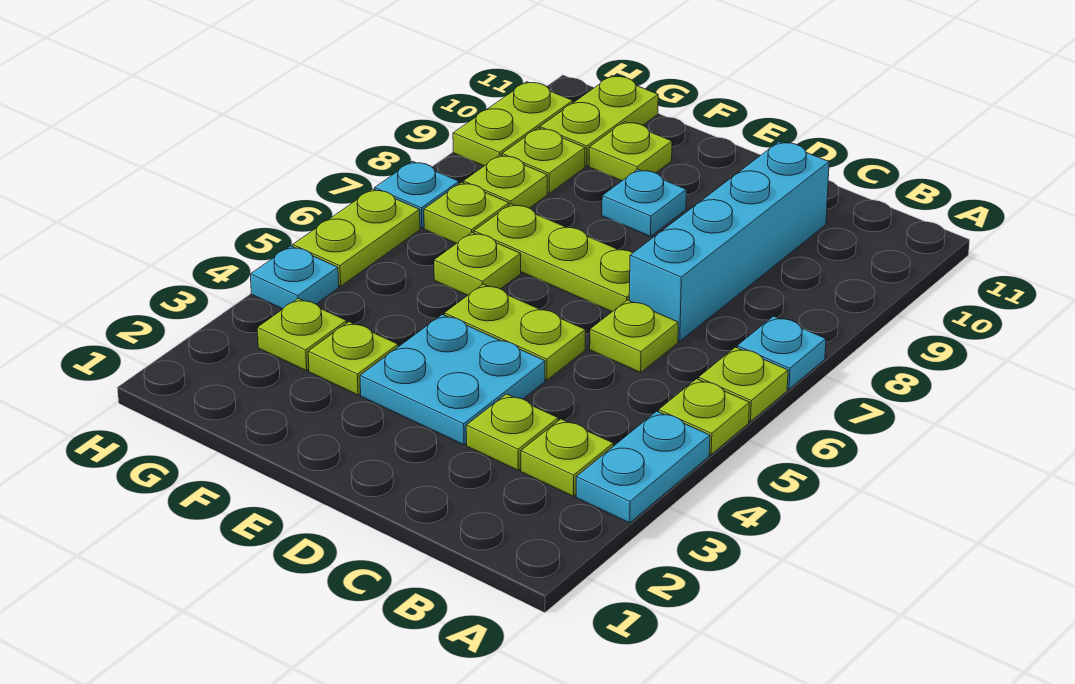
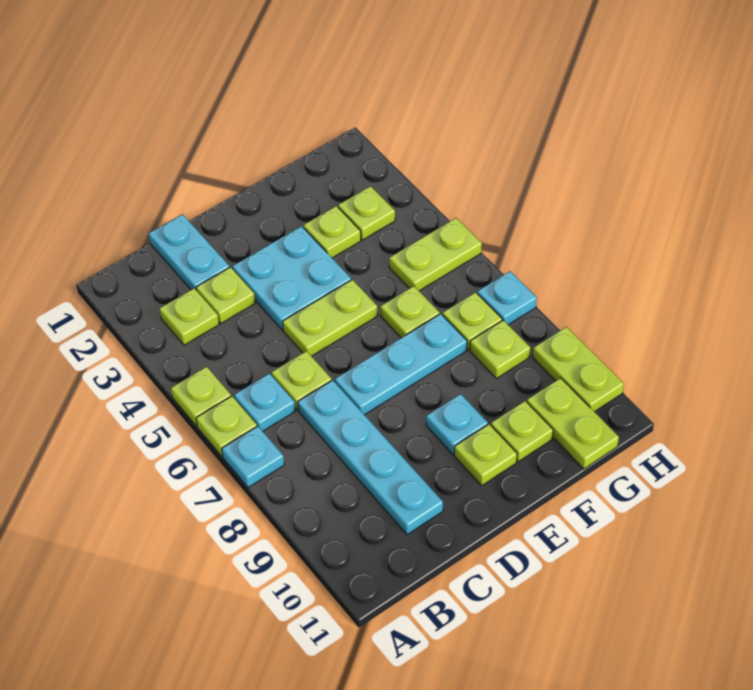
cyan 1x2 plate [576,411,710,523] -> cyan 1x2 plate moved to [149,214,230,290]
cyan 1x4 brick [629,142,829,341] -> cyan 1x4 plate [298,380,443,535]
lime 1x3 plate [474,204,633,312] -> cyan 1x3 plate [335,314,467,415]
lime 1x1 plate [502,128,585,193] -> lime 1x1 plate moved to [454,424,517,485]
cyan 1x1 plate [250,246,339,309] -> cyan 1x1 plate moved to [234,373,295,431]
lime 1x2 plate [293,189,420,286] -> lime 1x2 plate turned to [389,218,482,291]

